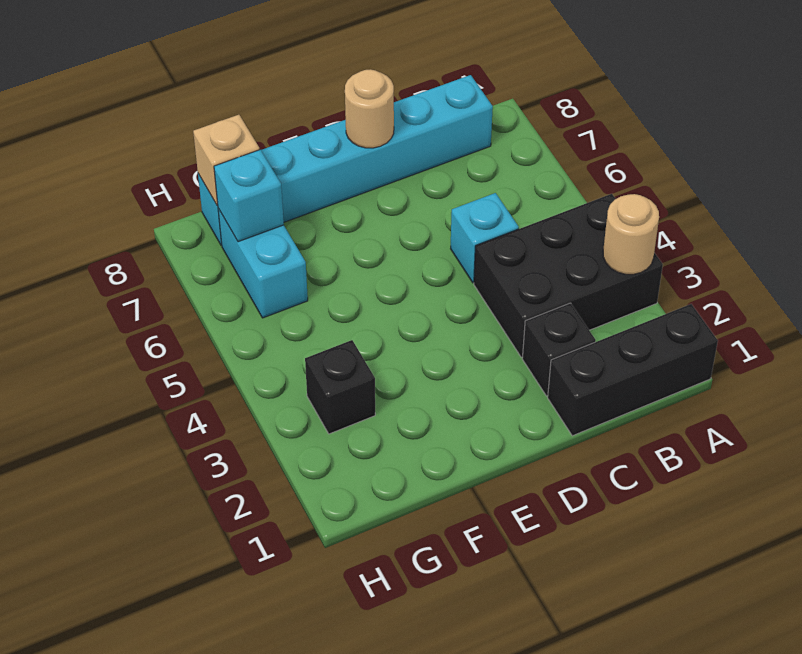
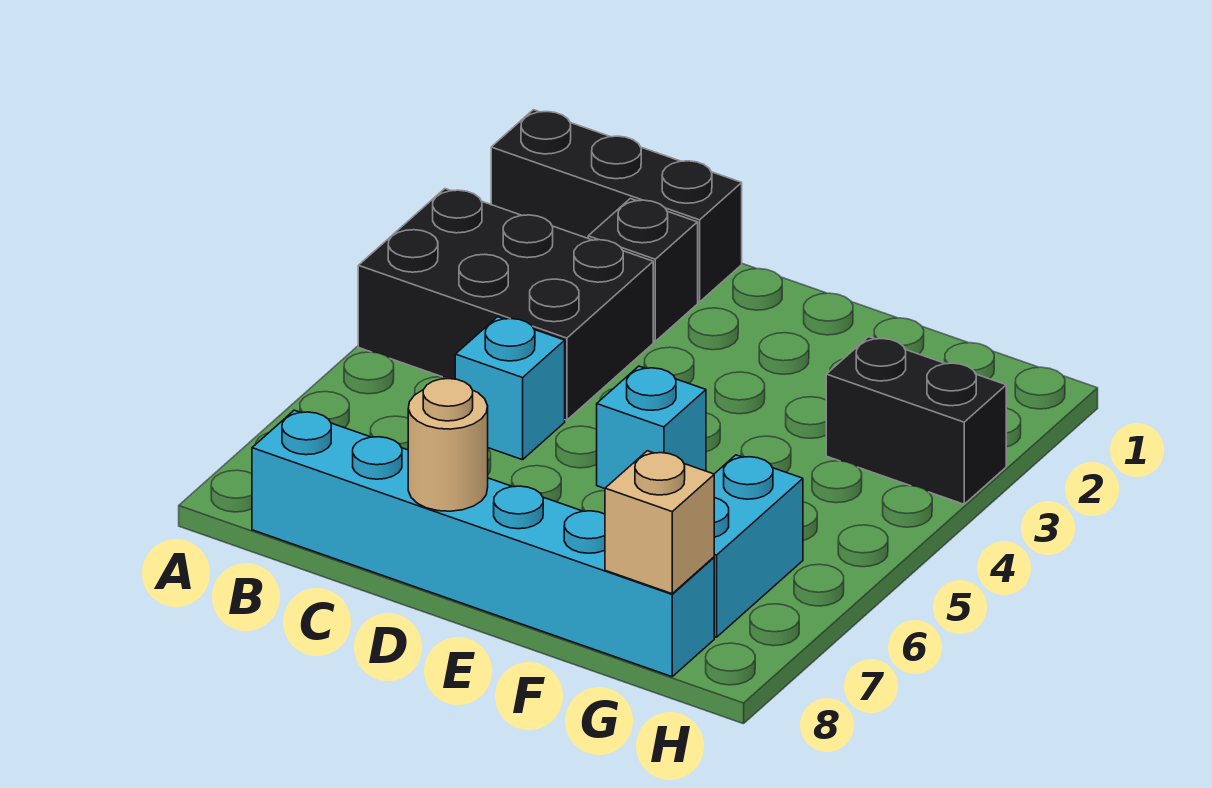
tan 1x1 round brick [603,194,659,274] -> none
black 1x1 brick [305,340,375,434] -> black 1x2 brick [826,337,1006,504]
cyan 1x1 brick [214,150,284,242] -> cyan 1x1 brick moved to [597,366,706,488]

